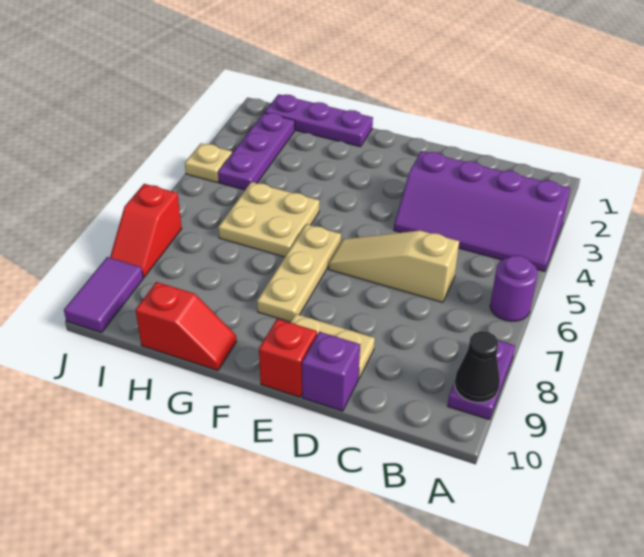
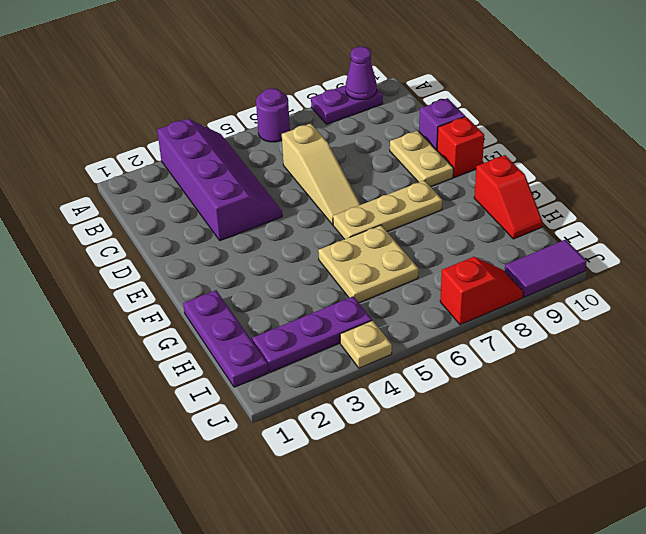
black 1x1 cone [455,331,500,403] -> purple 1x1 cone [346,47,377,100]
red 1x2 slope [136,282,237,371] -> red 1x2 slope turned to [474,155,543,239]

